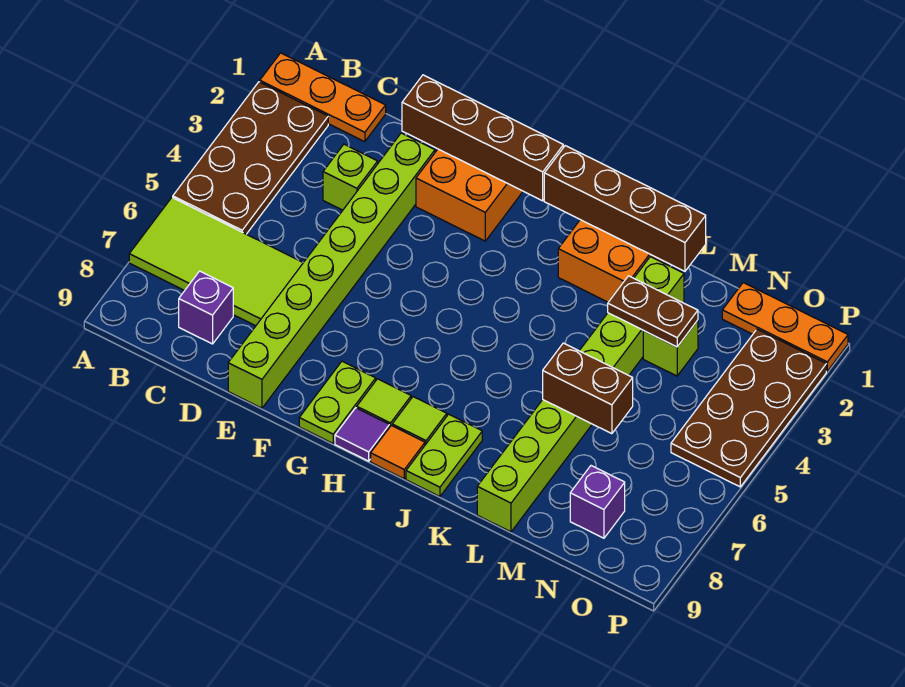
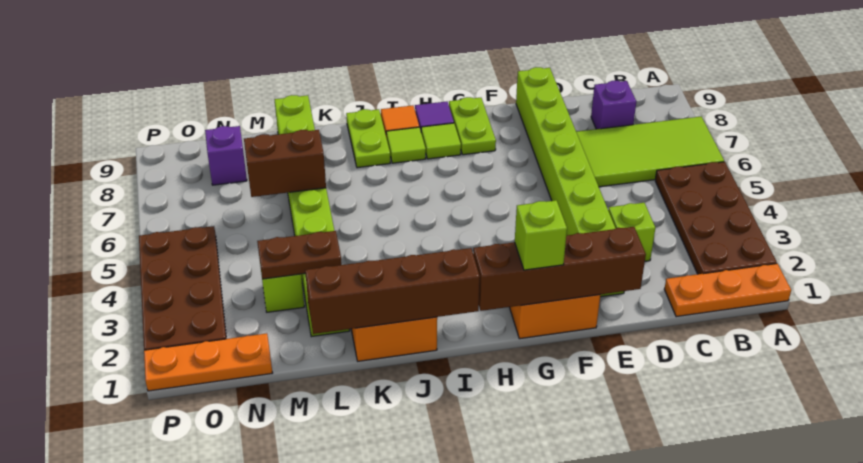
none -> lime 1x1 brick [515,200,567,270]

